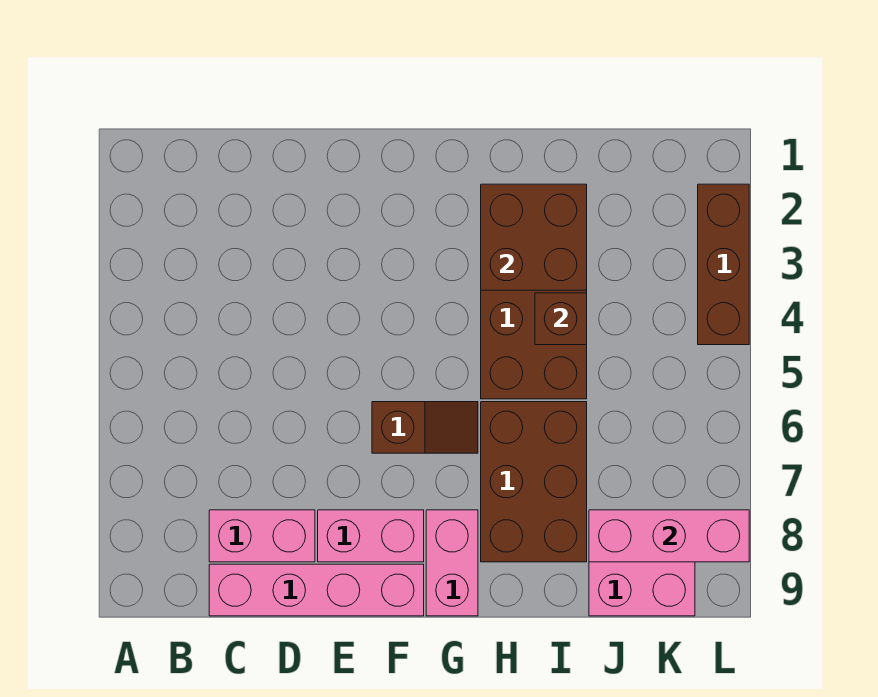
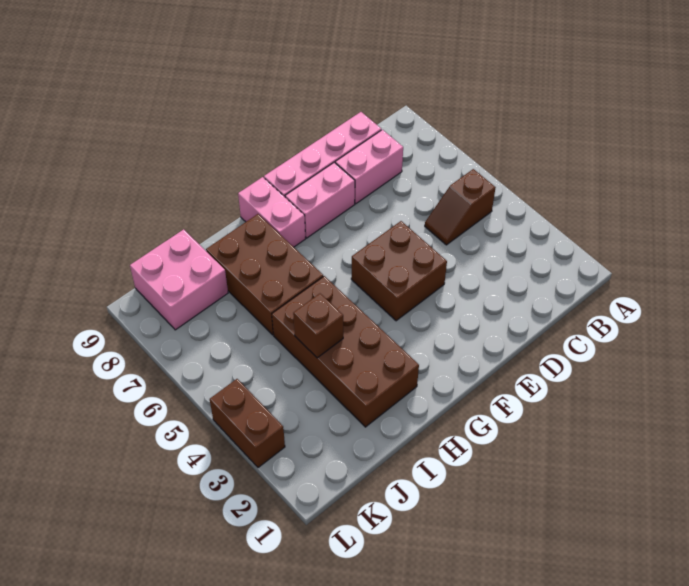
brown 1x2 slope [372,402,478,453] -> brown 1x2 slope moved to [425,169,496,245]
brown 2x2 brick [481,184,587,290] -> brown 2x2 brick moved to [351,221,447,321]
pink 1x3 brick [589,510,749,562] -> none
brown 1x3 brick [698,184,749,345] -> brown 1x2 brick [210,379,285,468]

